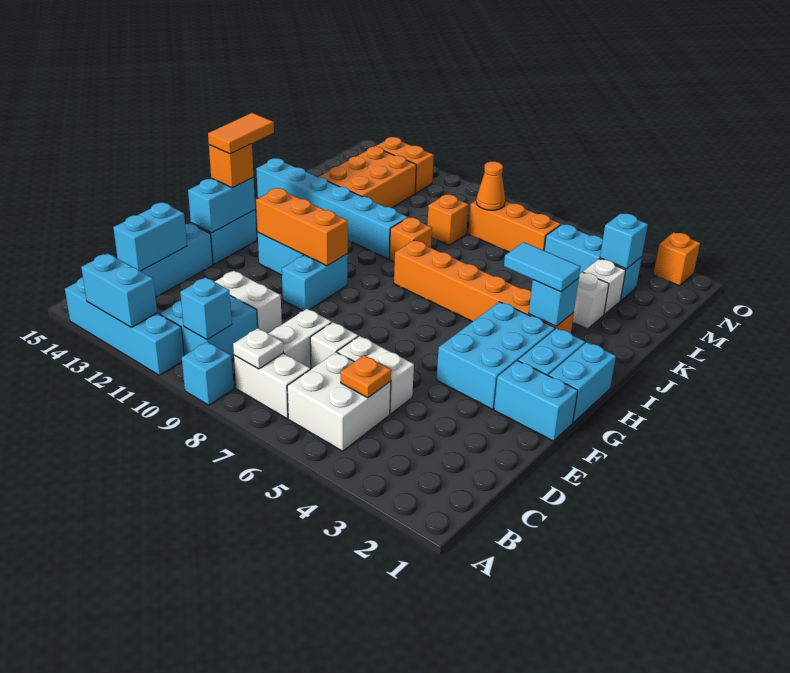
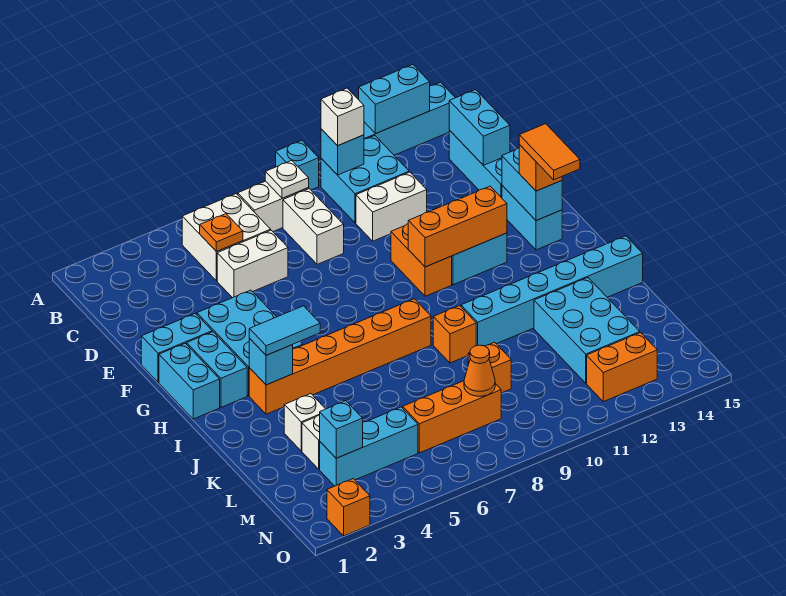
white 1x1 brick [310,322,358,369] -> white 1x1 brick moved to [321,88,364,146]
cyan 1x2 brick [282,254,348,311] -> orange 1x2 brick [391,224,452,296]
orange 2x3 brick [319,147,416,208] -> cyan 2x3 brick [534,278,640,383]

